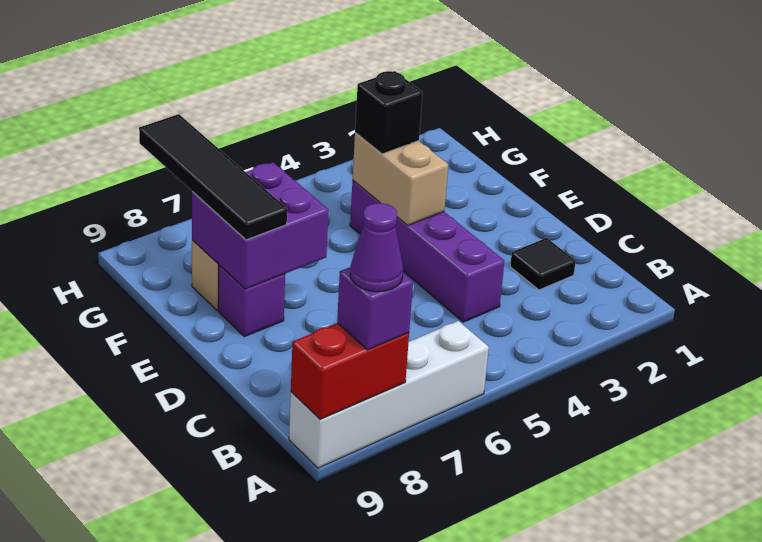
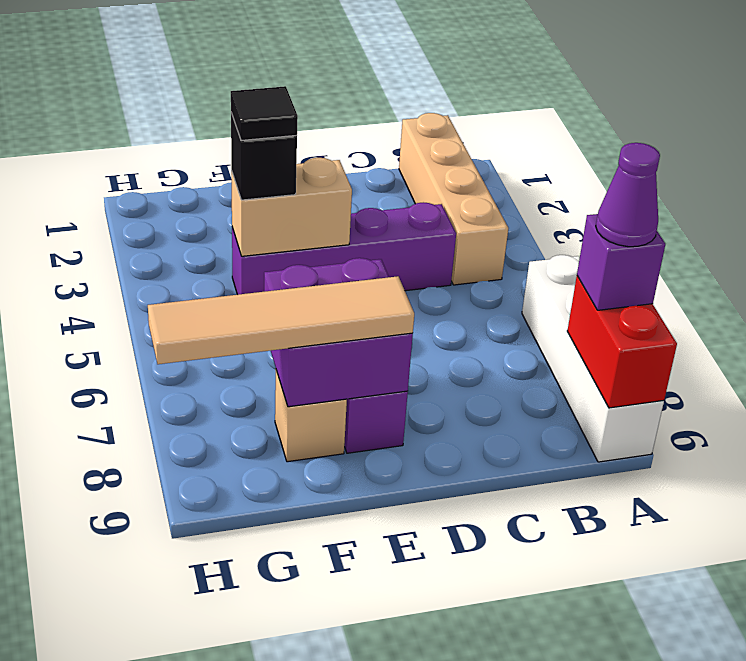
none -> tan 1x4 brick [399,113,508,285]
black 1x1 tile [510,238,576,290] -> black 1x1 tile moved to [231,86,298,141]
black 1x4 tile [139,114,287,240] -> tan 1x4 tile [148,276,414,364]

